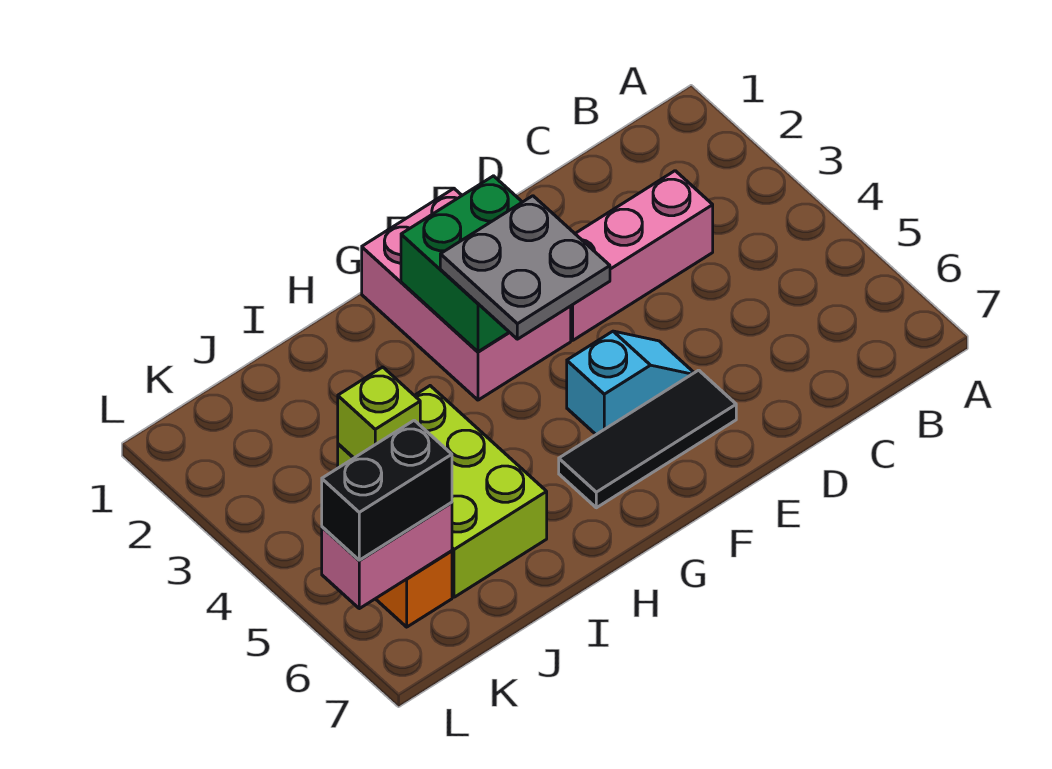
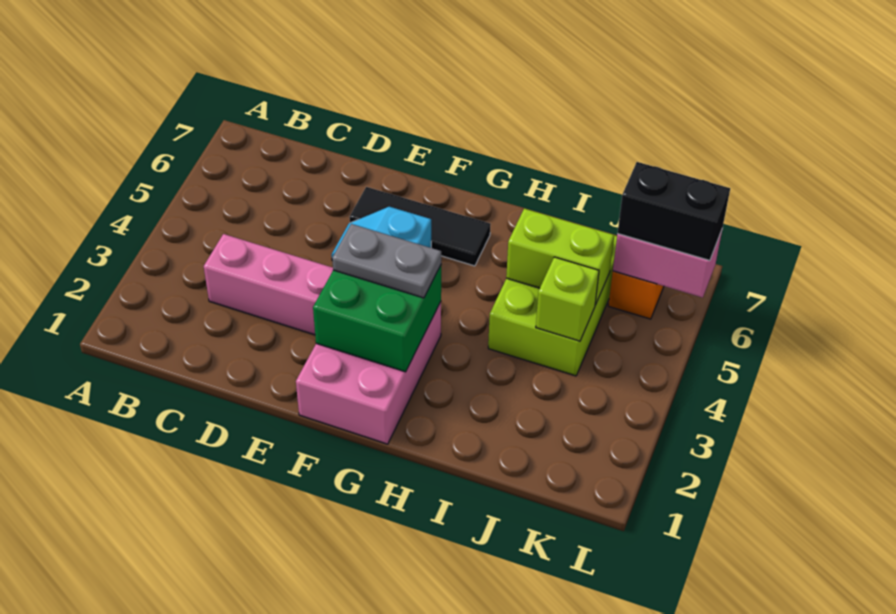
grey 2x2 plate [440,196,610,339] -> grey 1x2 plate [332,224,441,298]
none -> lime 1x2 brick [506,209,614,305]

